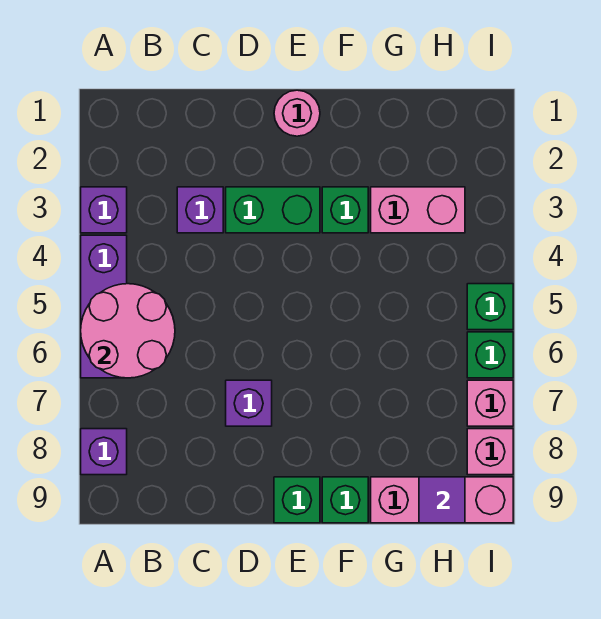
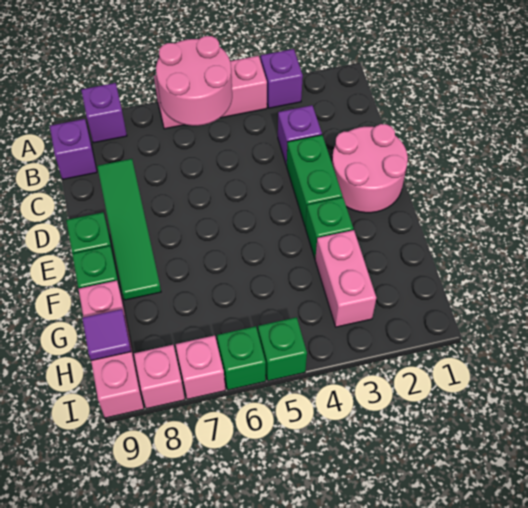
purple 1x3 brick [81,235,127,378] -> pink 1x3 brick [154,56,267,129]
none -> green 1x4 tile [97,159,161,300]
purple 1x1 brick [226,380,272,426] -> purple 1x1 brick moved to [50,119,97,179]
pink 1x1 round brick [274,90,320,136] -> pink 2x2 round brick [332,124,408,213]

